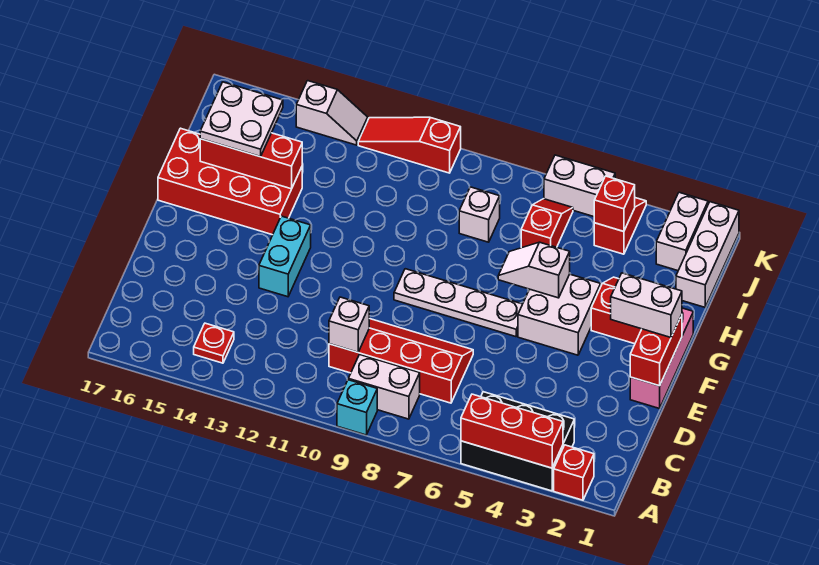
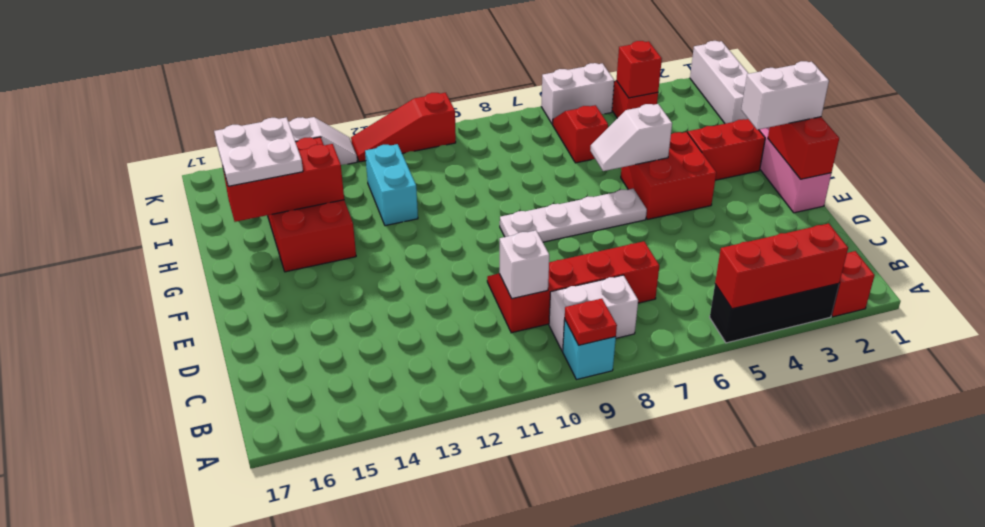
black 2x3 brick [461,392,574,491] -> black 1x3 brick [710,284,839,343]
red 1x1 plate [194,323,234,363] -> red 1x1 plate moved to [565,299,617,345]
cyan 1x2 brick [259,216,311,297] -> cyan 1x2 brick moved to [365,144,418,226]
white 2x2 brick [518,274,601,355] -> red 2x2 brick [621,132,716,219]
red 2x4 brick [158,128,302,235] -> red 2x4 brick turned to [268,137,356,272]
white 1x1 brick [459,187,500,242] -> none
white 1x2 brick [656,192,708,271] -> none

